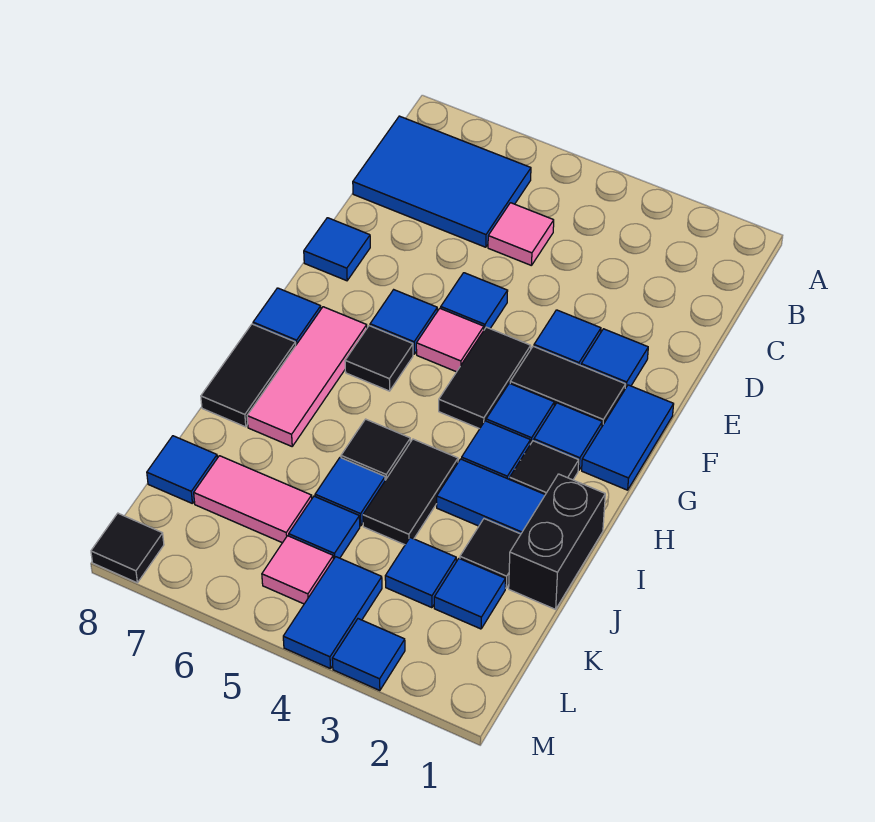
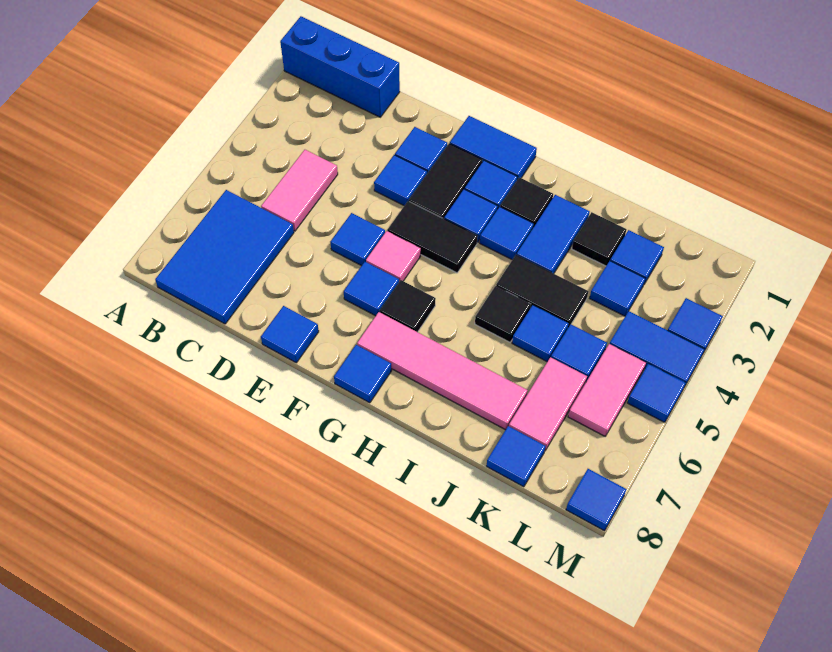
none -> blue 1x3 brick [280,16,400,117]
pink 1x1 tile [488,203,554,266] -> pink 1x2 tile [261,150,338,231]
pink 1x3 tile [247,307,367,446] -> pink 1x4 tile [357,312,527,430]
black 1x2 tile [201,324,296,427] -> none
black 1x2 brick [509,474,605,609] -> none
pink 1x1 tile [262,536,333,604] -> pink 1x2 tile [568,344,646,436]
none -> blue 1x1 tile [627,364,686,422]
black 1x1 tile [91,513,164,583] -> blue 1x1 tile [566,469,627,531]

